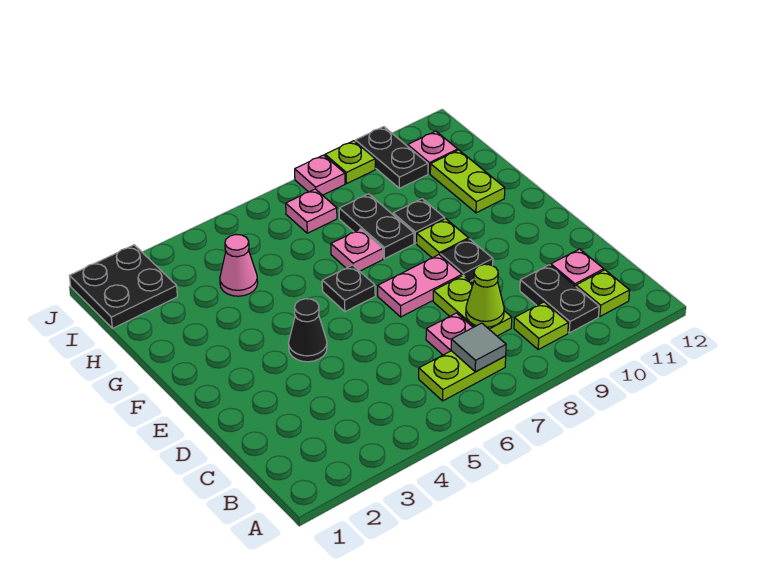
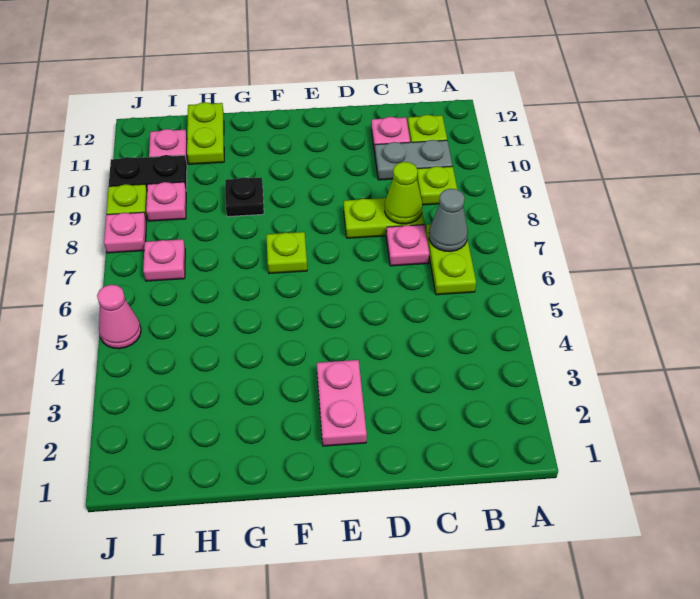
grey 1x1 tile [451,323,506,372] -> grey 1x1 cone [429,189,468,252]
black 1x2 plate [520,265,599,333] -> grey 1x2 plate [375,140,453,180]
black 1x1 cone [288,299,327,362] -> none
pink 1x2 plate [378,255,462,317] -> pink 1x2 plate moved to [317,360,367,446]
black 1x1 plate [440,239,493,281] -> none
black 1x1 plate [322,265,375,312] -> none
lime 1x1 plate [417,219,469,258] -> lime 1x1 plate moved to [266,232,307,273]
pink 1x1 plate [331,229,383,271] -> pink 1x1 plate moved to [146,182,186,221]
black 1x2 plate [339,194,414,259] -> none
lime 1x2 plate [430,150,505,213] -> lime 1x2 plate turned to [187,102,224,164]
pink 1x1 cone [220,235,258,296] -> pink 1x1 cone moved to [97,285,141,349]
black 2x2 plate [70,245,177,328] -> none

